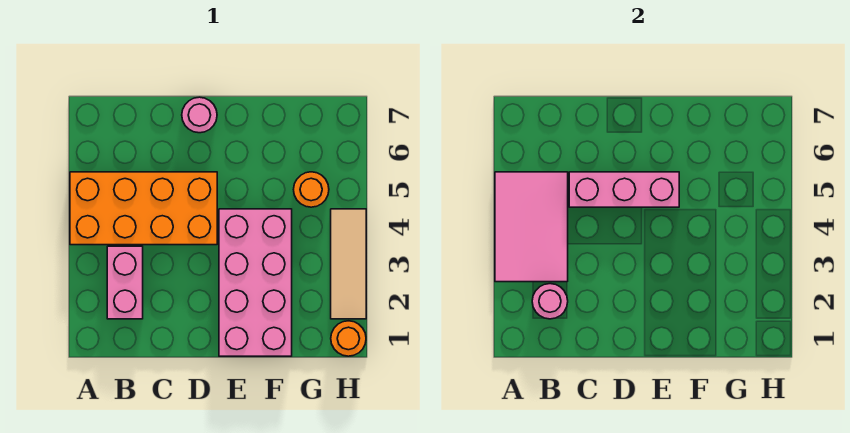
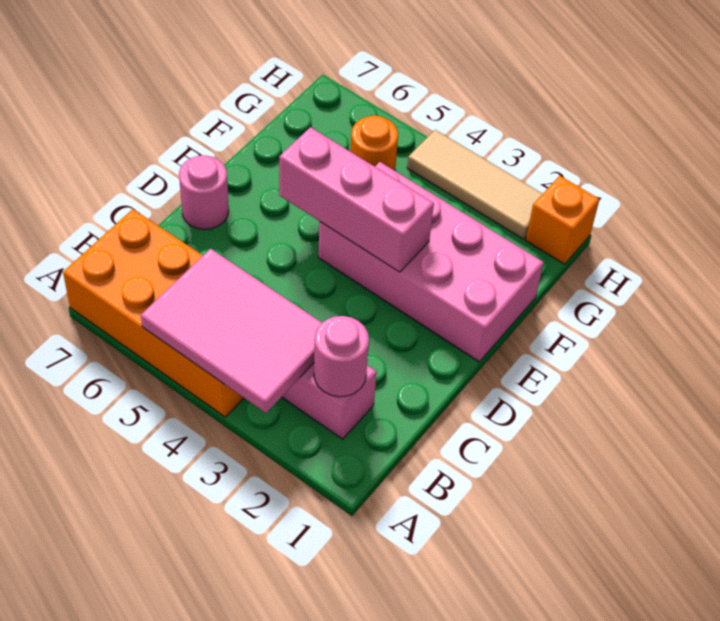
orange 2x4 brick [70,172,217,245] -> orange 2x4 brick turned to [63,209,244,417]
pink 1x3 brick [569,172,679,207] -> pink 1x3 brick turned to [279,127,434,272]
orange 1x1 round brick [331,321,366,356] -> orange 1x1 brick [526,176,599,264]

